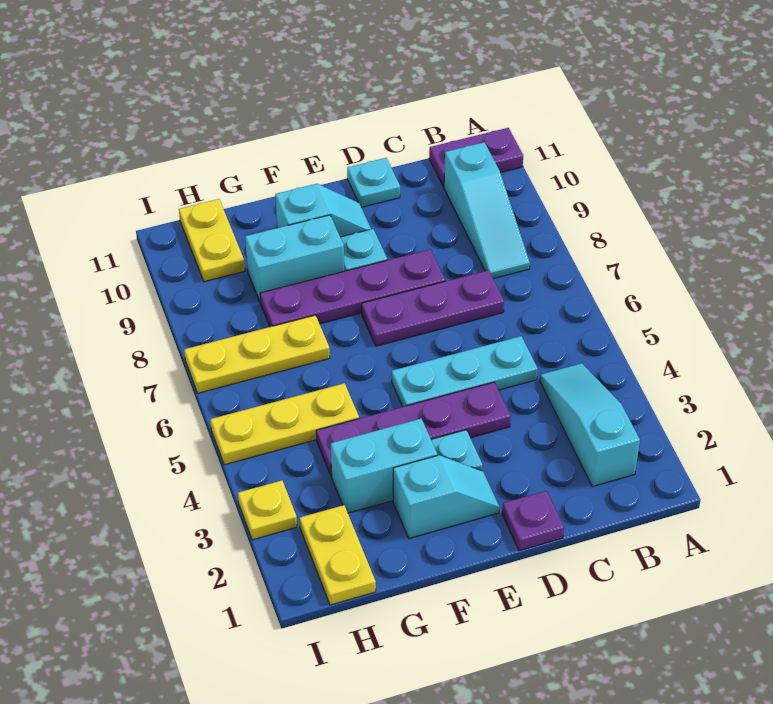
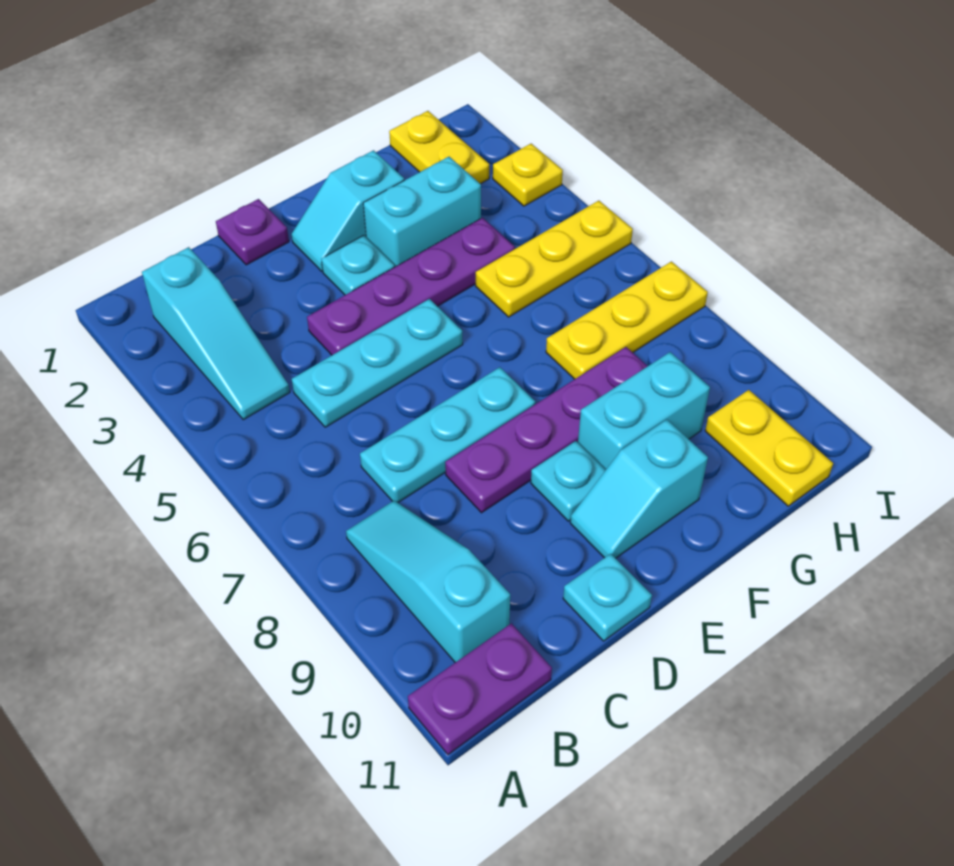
purple 1x3 plate [362,270,504,346] -> cyan 1x3 plate [360,367,535,503]

